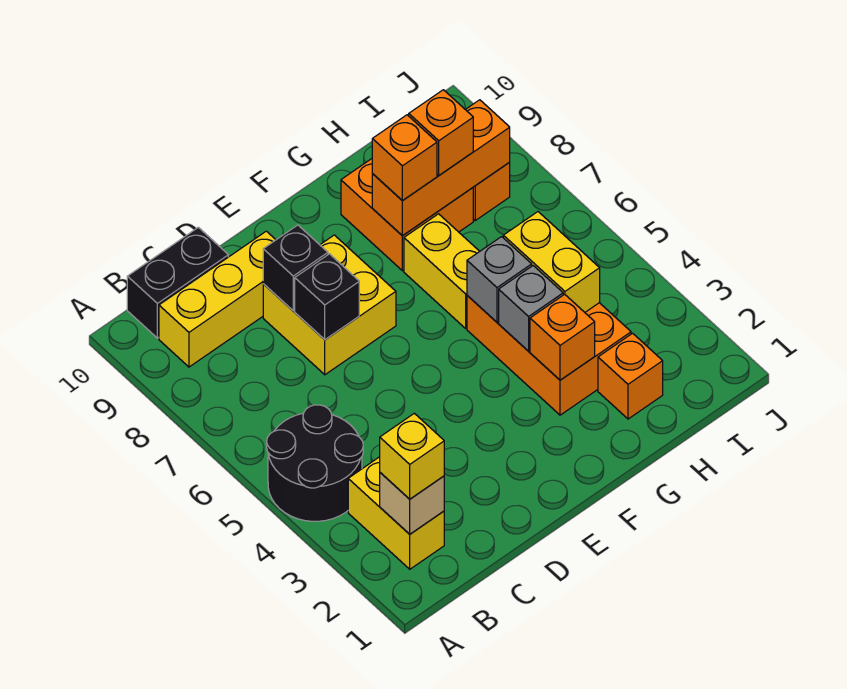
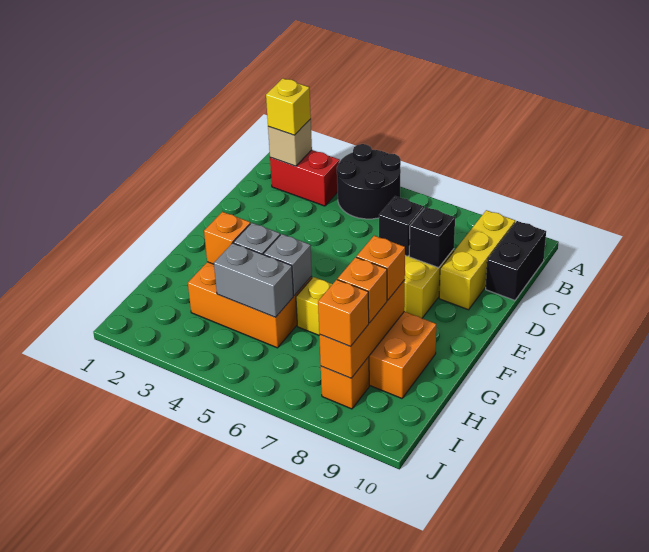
yellow 1x2 brick [348,457,444,569] -> red 1x2 brick [270,150,340,206]
orange 1x1 brick [598,333,663,419] -> orange 1x1 brick moved to [318,280,369,347]
yellow 1x2 brick [503,212,600,312] -> grey 1x2 brick [214,243,294,317]

